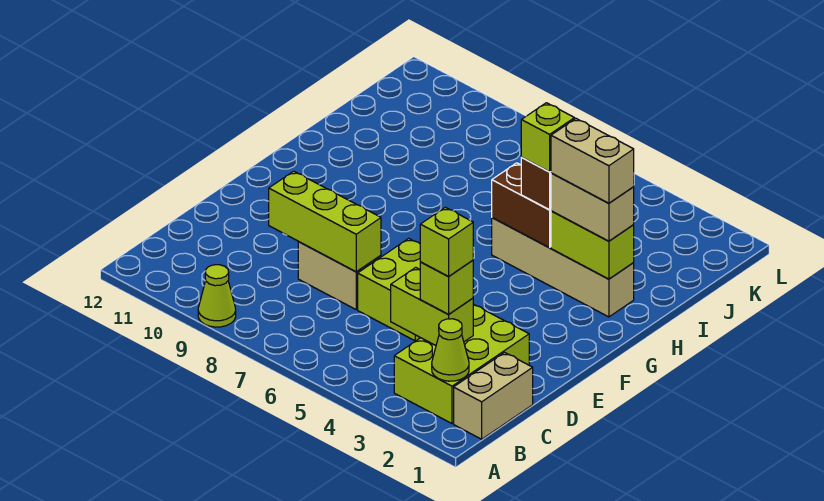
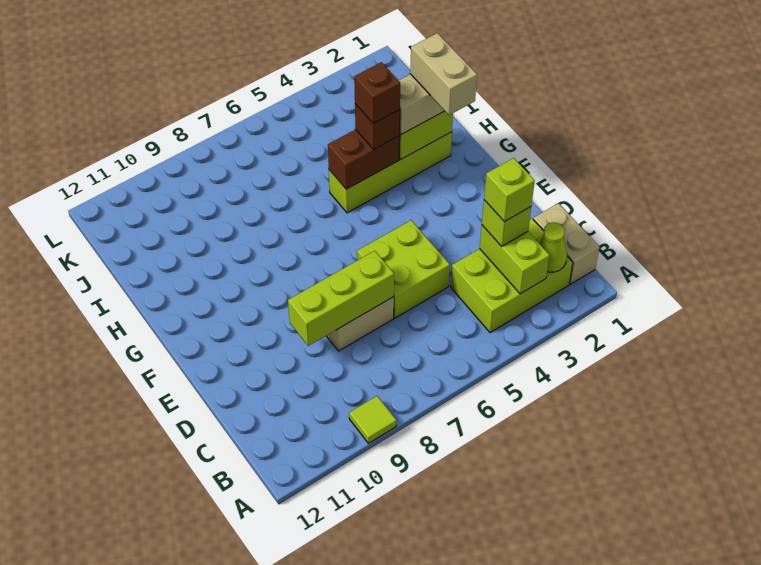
lime 1x1 cone [198,265,236,327] -> lime 1x1 tile [349,396,396,443]
lime 2x3 brick [394,304,529,424] -> lime 2x3 brick turned to [451,219,573,333]
lime 1x2 brick [391,267,473,346] -> lime 1x2 brick turned to [480,225,550,294]
tan 1x4 brick [492,218,634,317] -> lime 1x4 brick [329,132,452,213]
tan 1x2 brick [551,119,634,203] -> tan 1x2 brick turned to [410,33,477,115]
lime 1x1 brick [521,103,575,172] -> brown 1x1 brick [354,62,400,124]

